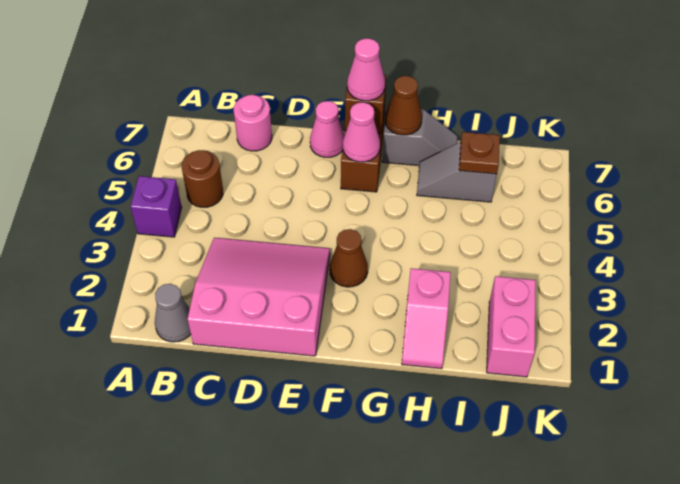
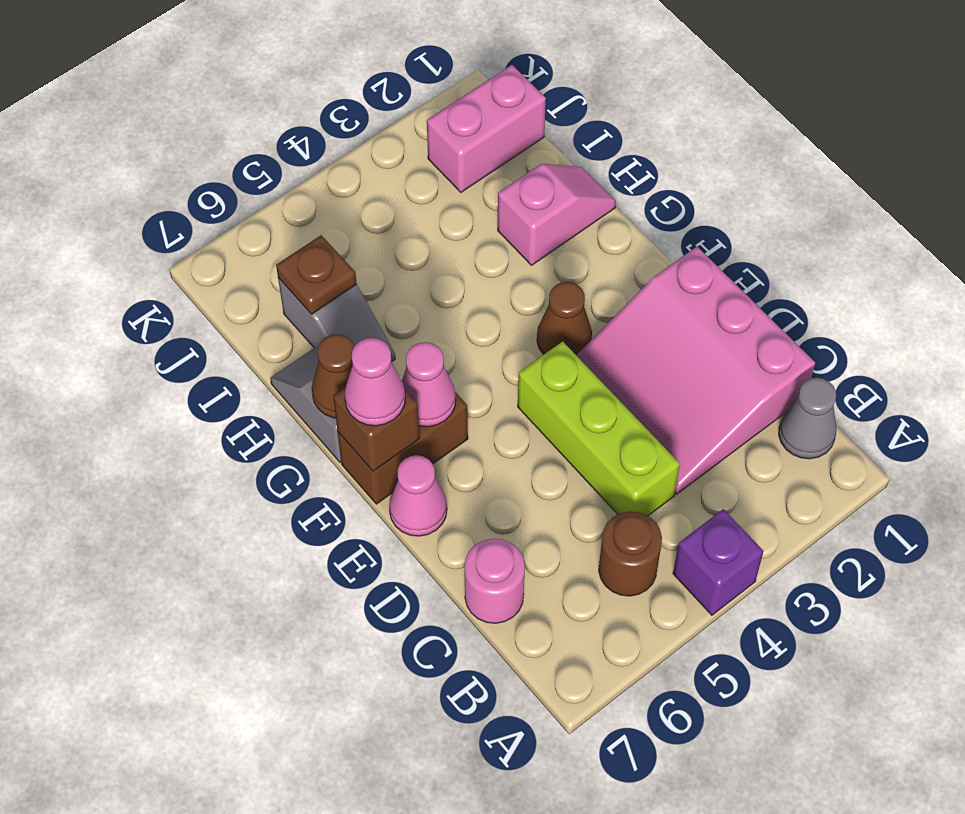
none -> lime 1x3 brick [518,341,680,516]

